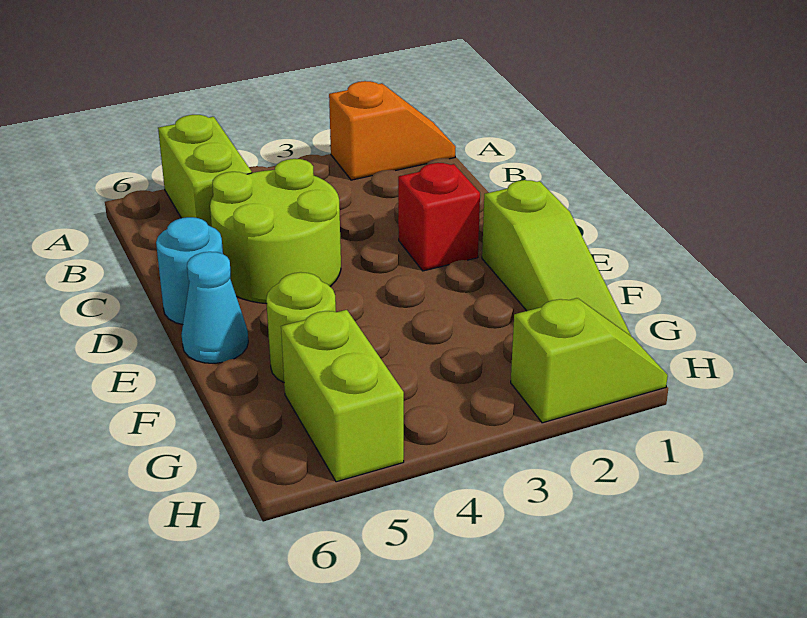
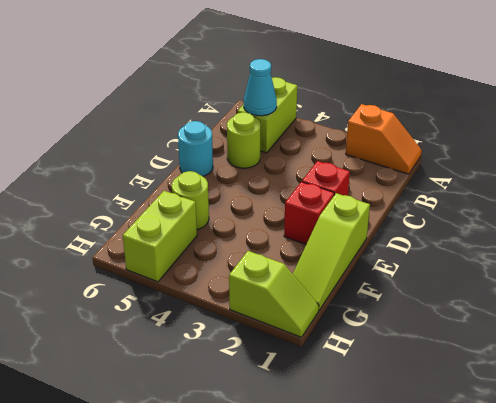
lime 2x2 round brick [210,159,341,304] -> lime 1x1 round brick [227,112,260,168]
none -> red 1x1 brick [284,182,334,244]
cyan 1x1 cone [181,252,248,363] -> cyan 1x1 cone moved to [244,59,277,116]

